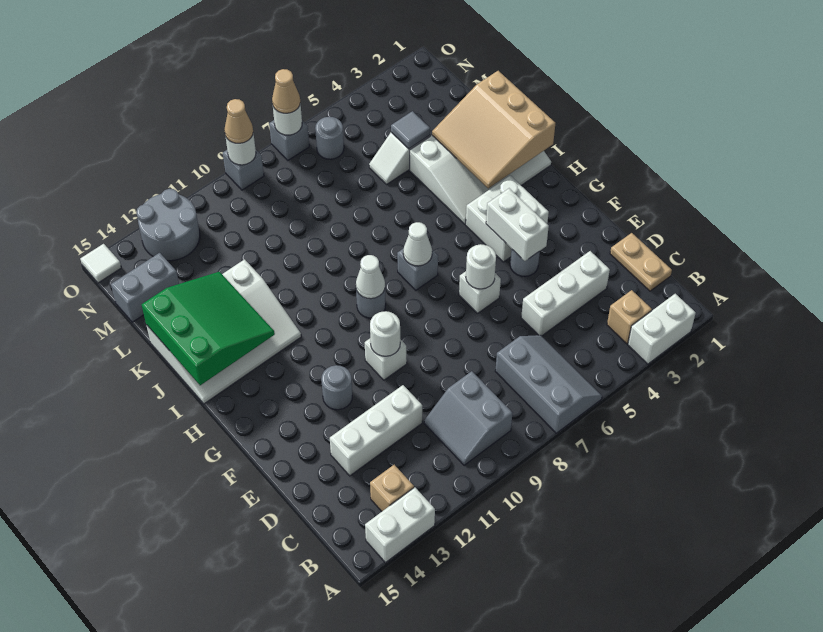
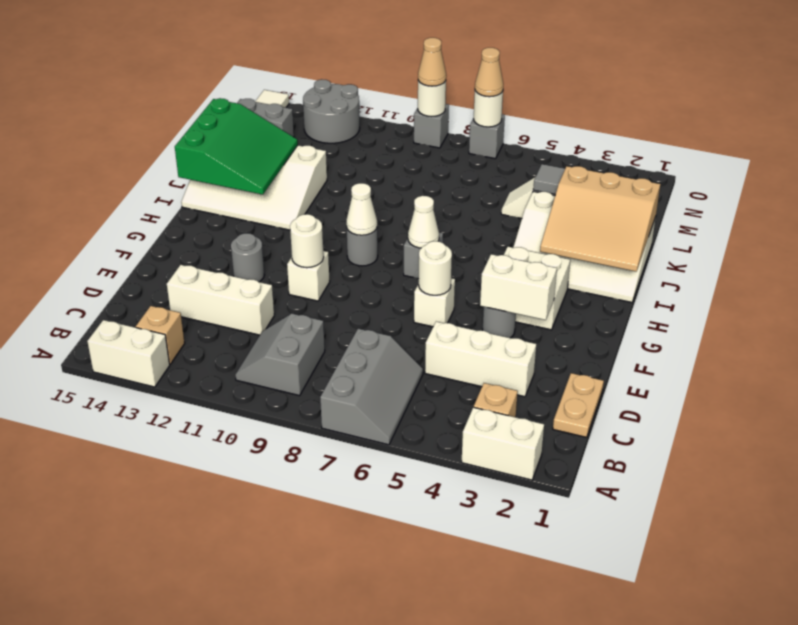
white 1x2 brick [486,188,549,261] -> white 1x2 brick turned to [480,254,557,320]
tan 3x3 slope [432,71,555,188] -> tan 3x3 slope turned to [540,166,660,271]
grey 1x1 round brick [315,117,344,159] -> none

